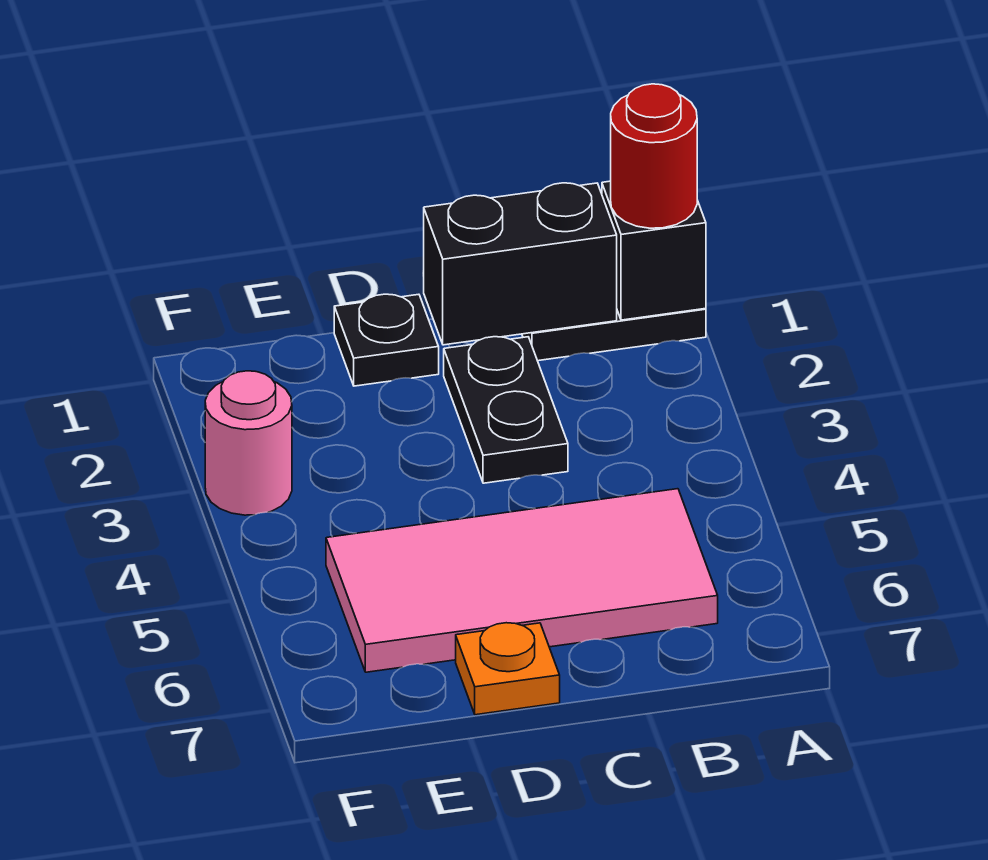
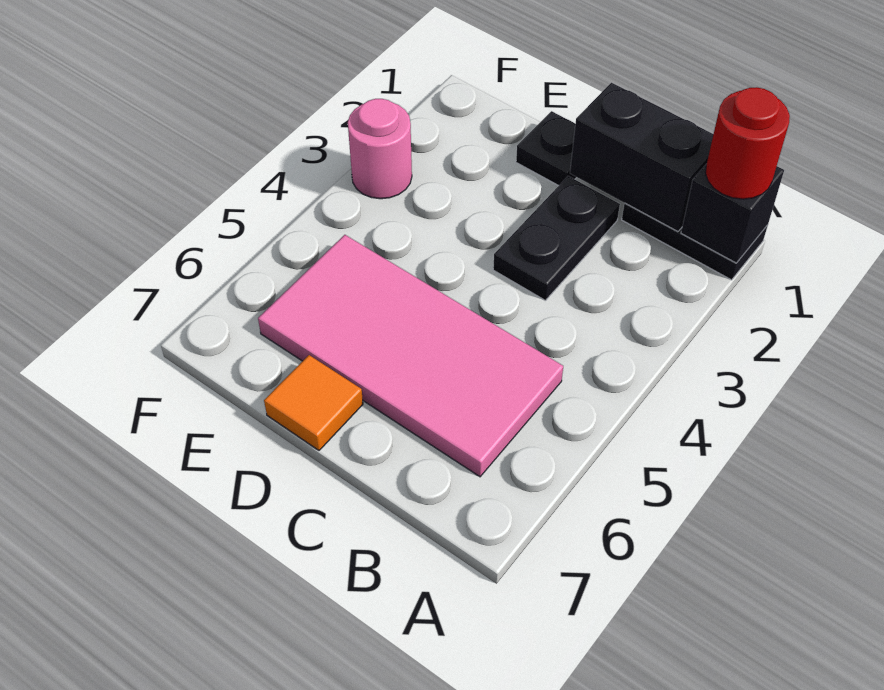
orange 1x1 plate [456,623,560,715] -> orange 1x1 tile [264,355,363,450]

